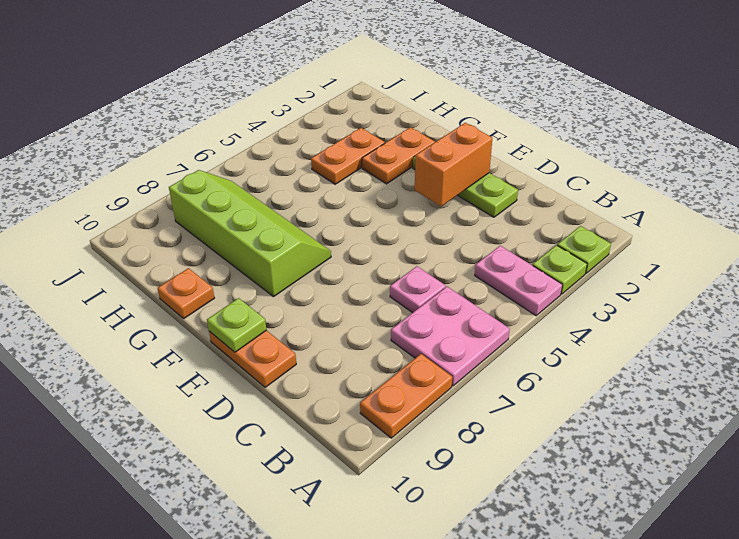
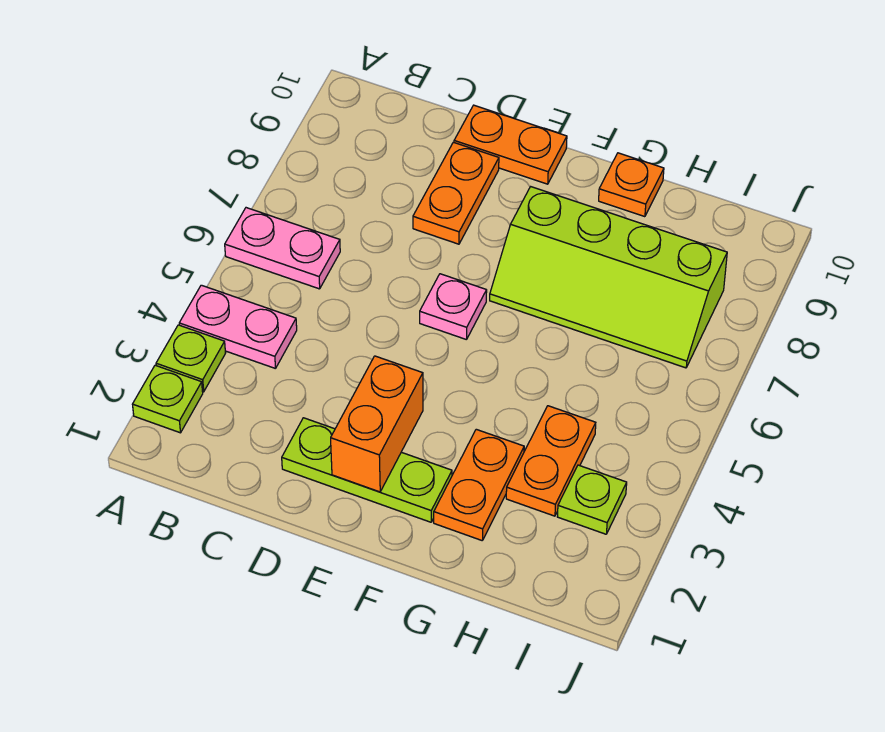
pink 2x2 plate [391,287,510,386] -> pink 1x2 plate [225,208,340,289]
orange 1x2 plate [360,354,452,438] -> orange 1x2 plate moved to [413,142,499,244]
pink 1x1 plate [390,266,446,313] -> pink 1x1 plate moved to [420,274,487,340]
lime 1x1 plate [207,298,266,352] -> lime 1x1 plate moved to [557,465,627,534]

